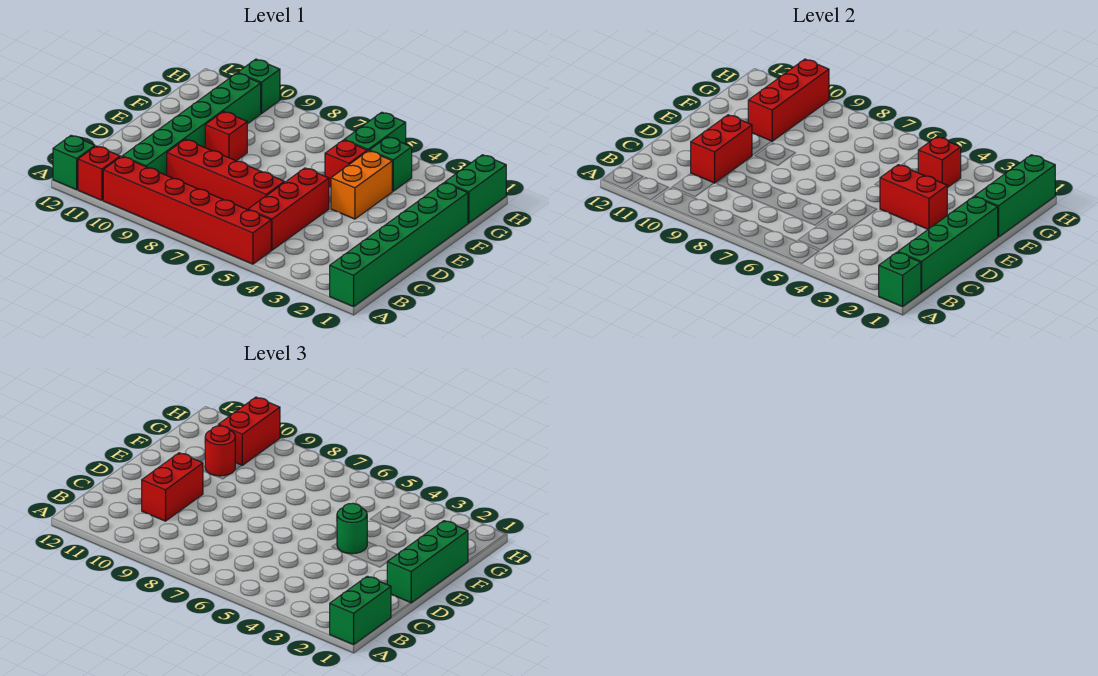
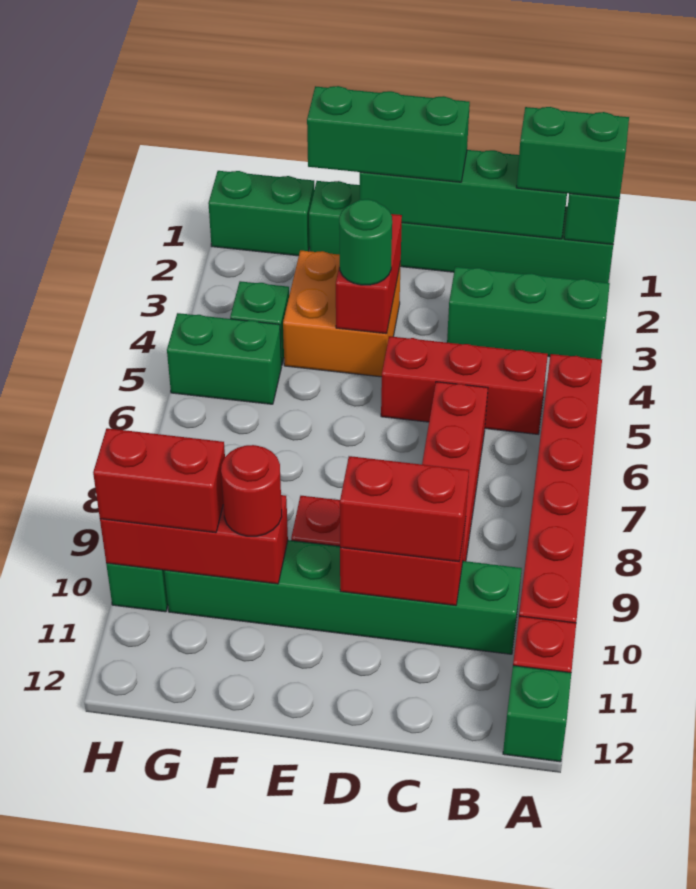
orange 1x2 brick [331,151,392,219] -> orange 2x2 brick [283,250,401,377]
green 1x3 brick [975,155,1055,237] -> green 1x3 brick moved to [447,267,610,359]
red 1x1 brick [325,140,367,187] -> none
red 1x1 brick [918,137,961,188] -> none

